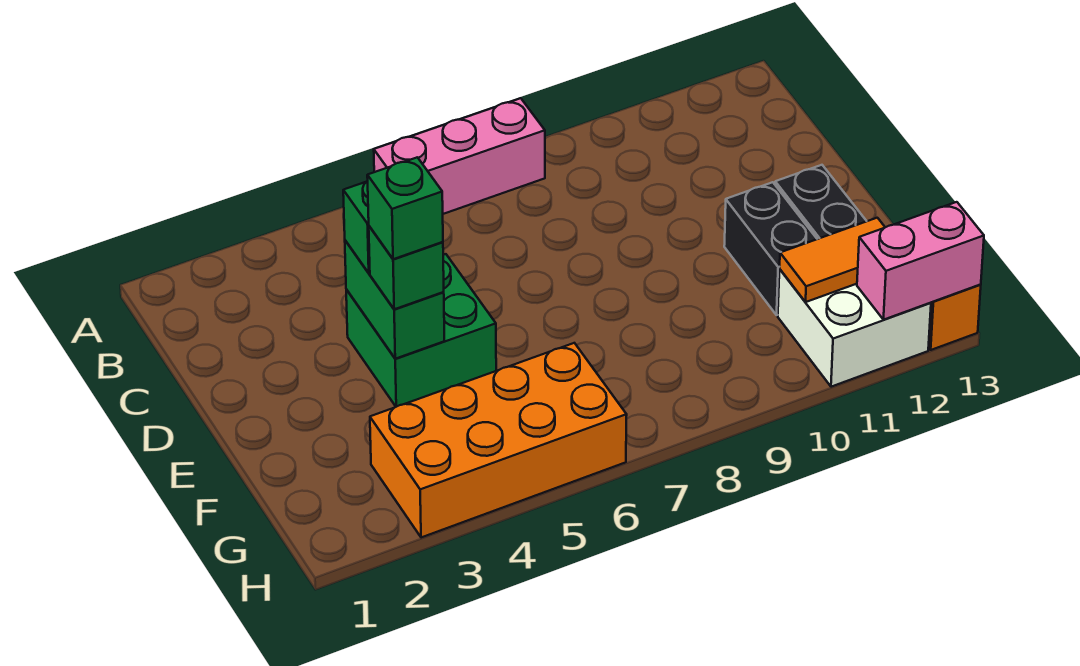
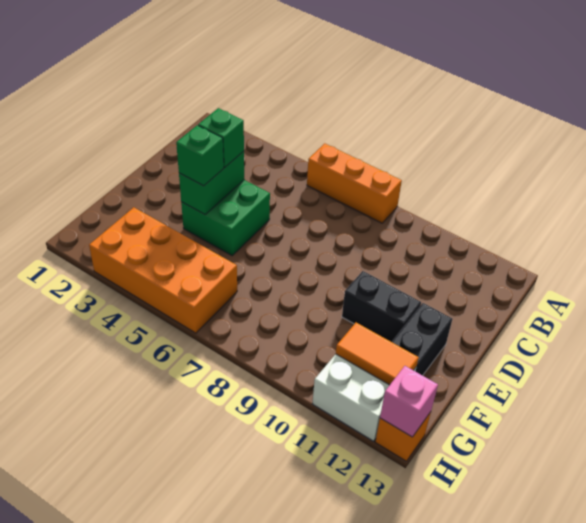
pink 1x3 brick [374,98,545,214] -> orange 1x3 brick [307,143,402,223]
green 1x1 brick [367,157,443,259] -> none
black 1x2 brick [724,182,817,315] -> black 1x2 brick turned to [342,271,421,342]
pink 1x2 brick [857,202,984,320] -> pink 1x1 brick [380,366,438,437]

